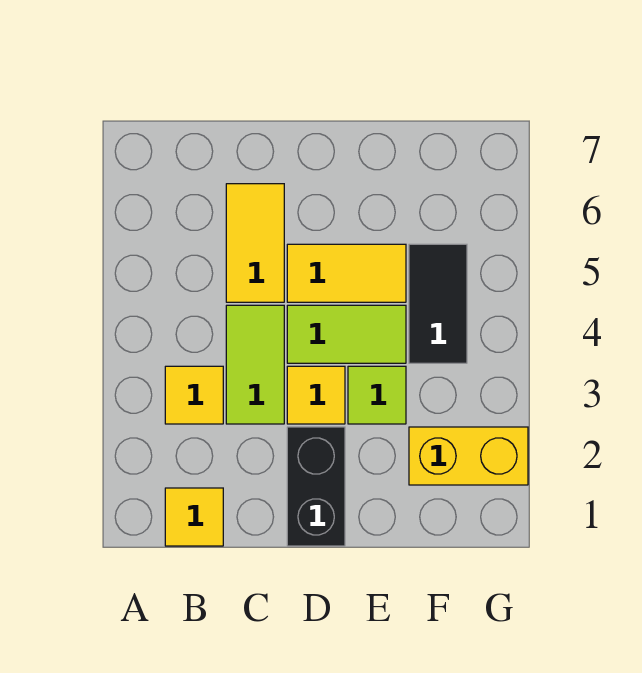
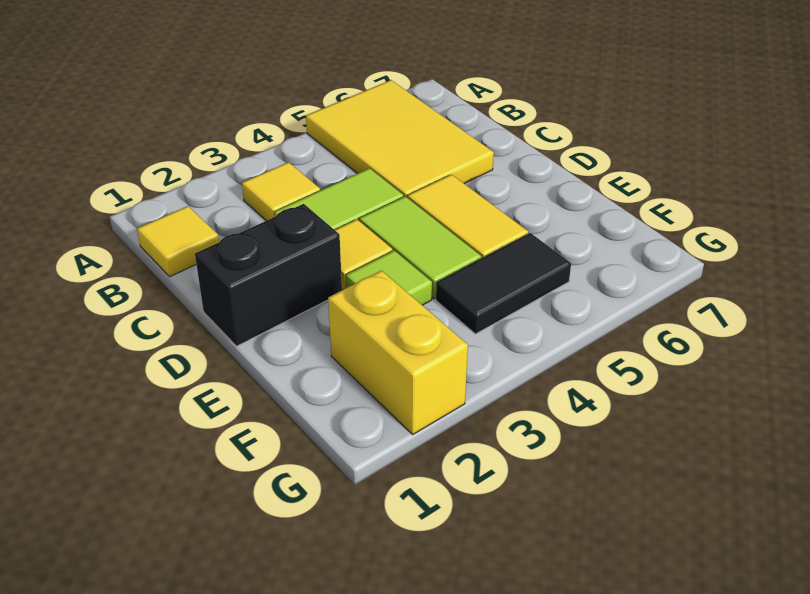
yellow 1x2 tile [226,184,284,302] -> yellow 2x3 tile [306,80,494,198]

